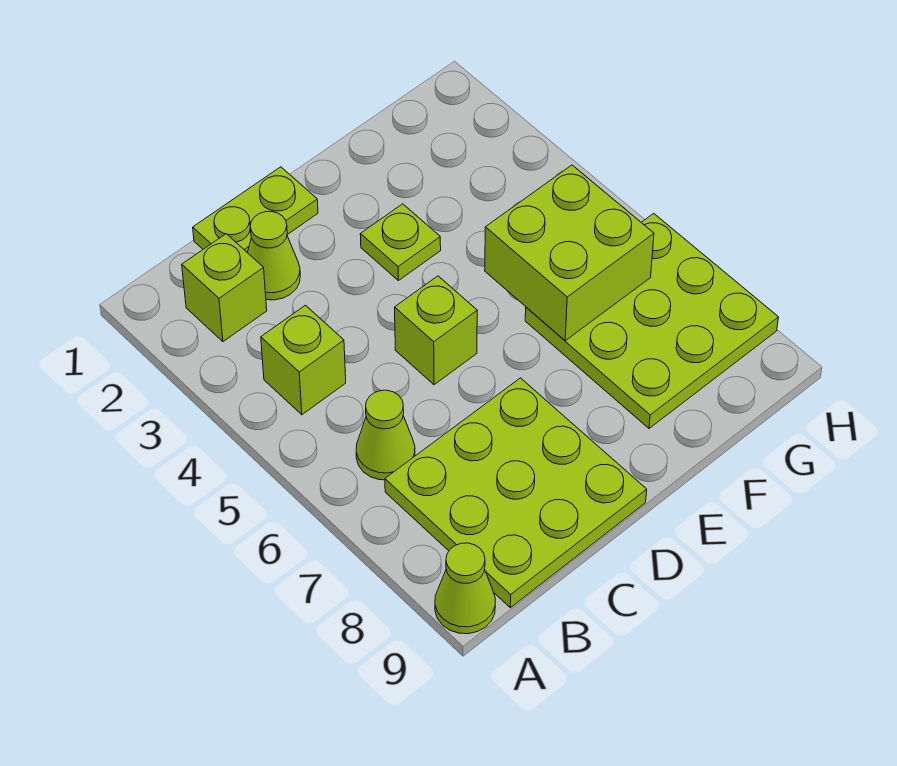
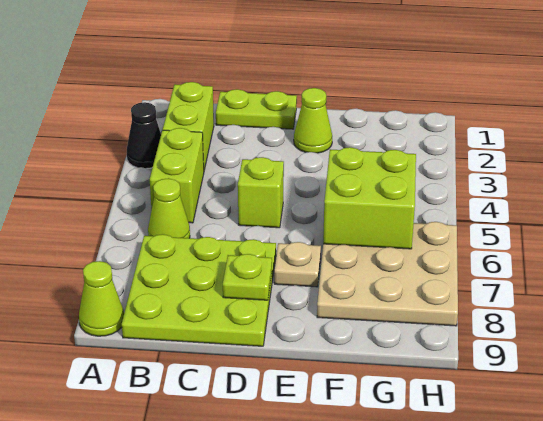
none -> black 1x1 cone [127,102,161,168]
lime 1x1 brick [182,234,267,342] -> lime 1x2 brick [163,82,214,170]
lime 1x1 brick [261,305,346,415] -> lime 1x2 brick [150,128,204,223]
lime 1x1 cone [247,212,300,300] -> lime 1x1 cone moved to [294,88,332,153]
lime 1x1 plate [360,204,441,281] -> lime 1x1 plate moved to [223,254,272,300]
none -> tan 1x1 plate [274,242,321,287]
lime 3x3 plate [525,213,778,428] -> tan 3x3 plate [317,222,458,326]

